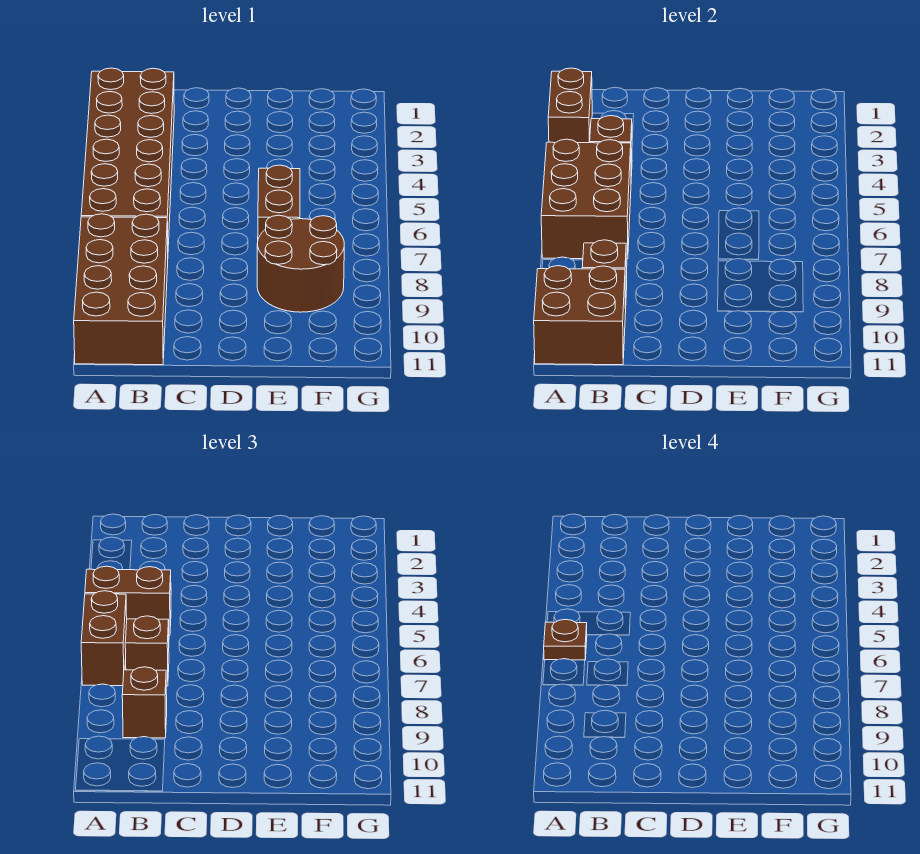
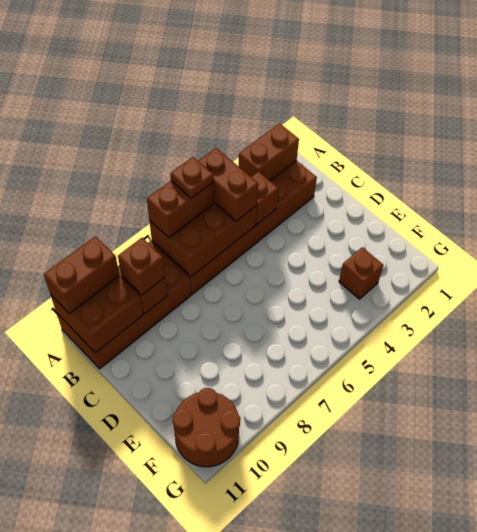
brown 1x1 brick [125,616,169,686] -> brown 1x1 brick moved to [339,247,383,299]
brown 1x2 brick [258,165,300,239] -> brown 1x2 brick moved to [44,236,119,314]
brown 2x2 round brick [257,215,344,312] -> brown 2x2 round brick moved to [173,388,240,467]

